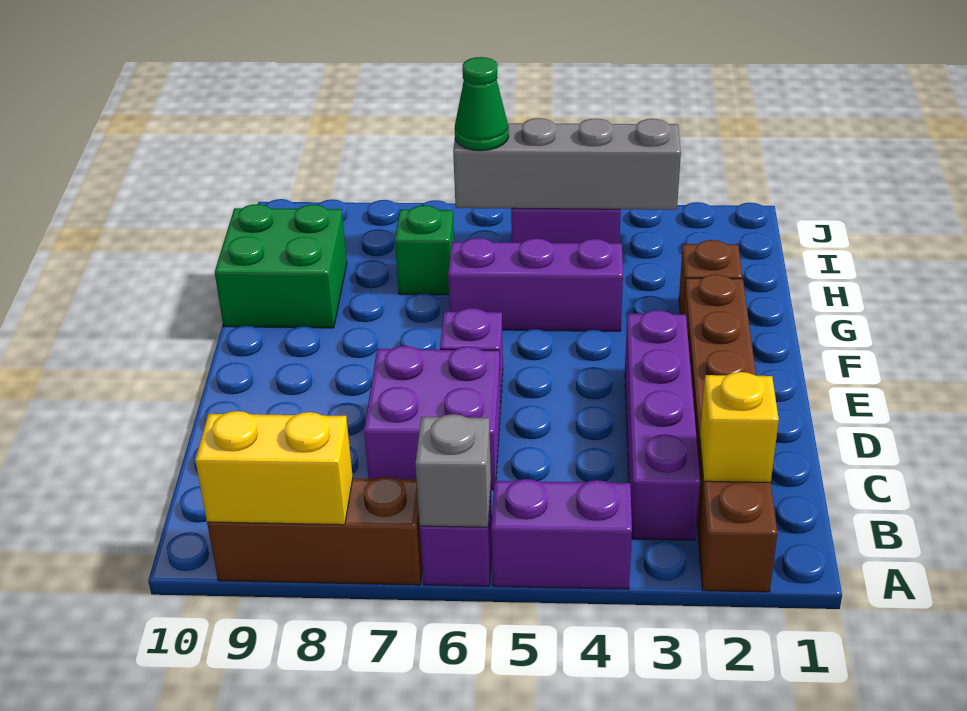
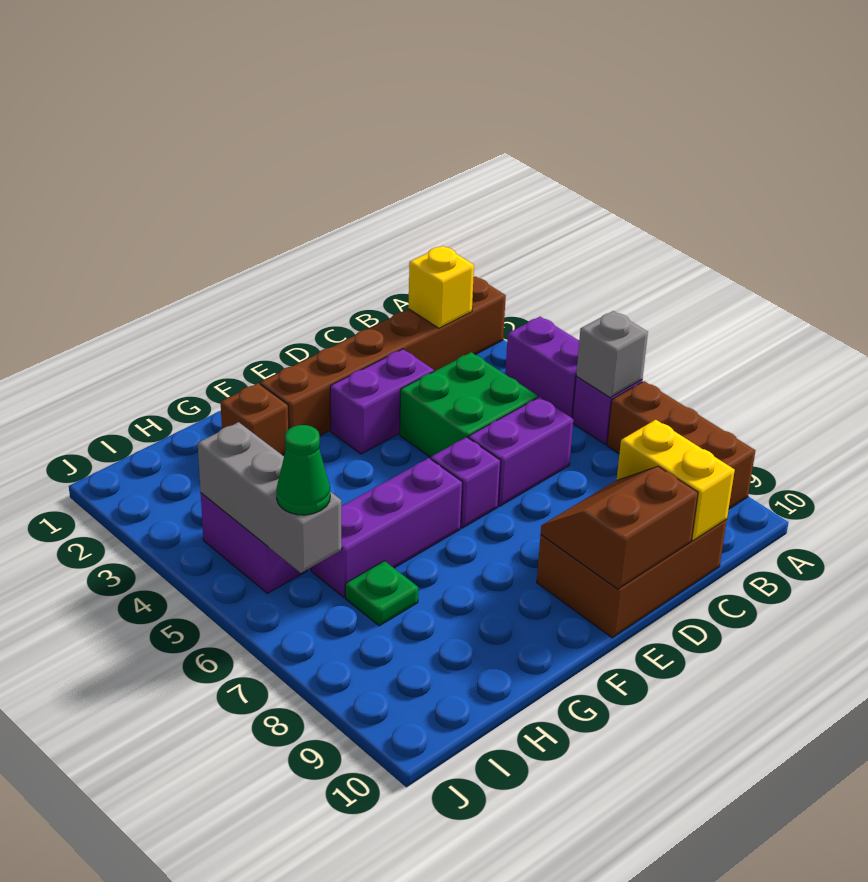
yellow 1x2 brick [195,411,353,525] -> yellow 1x2 brick moved to [617,420,735,541]
purple 1x4 brick [625,310,700,540] -> purple 1x2 brick [330,349,434,454]
purple 2x2 brick [364,346,501,490] -> purple 1x2 brick [468,397,573,506]
none -> brown 2x3 brick [537,519,727,638]
none -> brown 2x2 slope [541,467,698,589]
purple 1x3 brick [448,238,623,331] -> purple 1x3 brick turned to [311,458,463,597]
green 2x2 brick [215,204,347,328] -> green 2x2 brick moved to [400,352,538,457]
green 1x1 brick [395,205,454,295] -> green 1x1 plate [345,561,418,626]
grey 1x4 brick [453,118,681,210] -> grey 1x3 brick [198,422,342,573]

